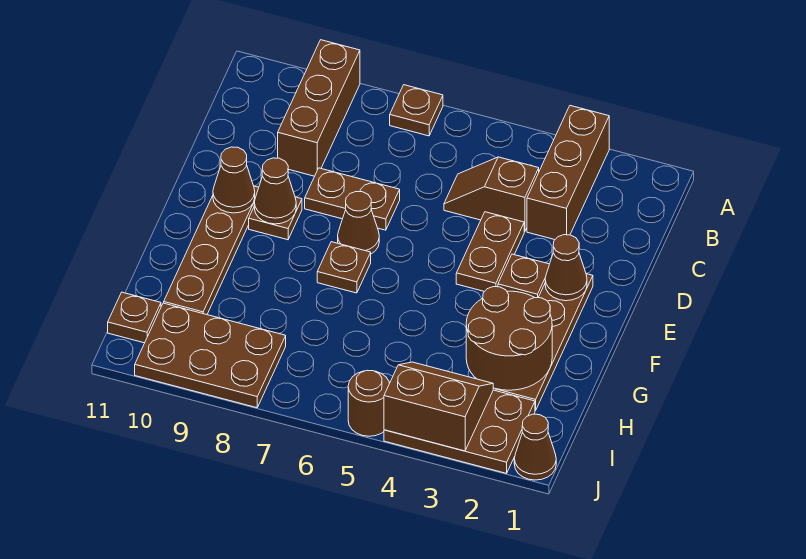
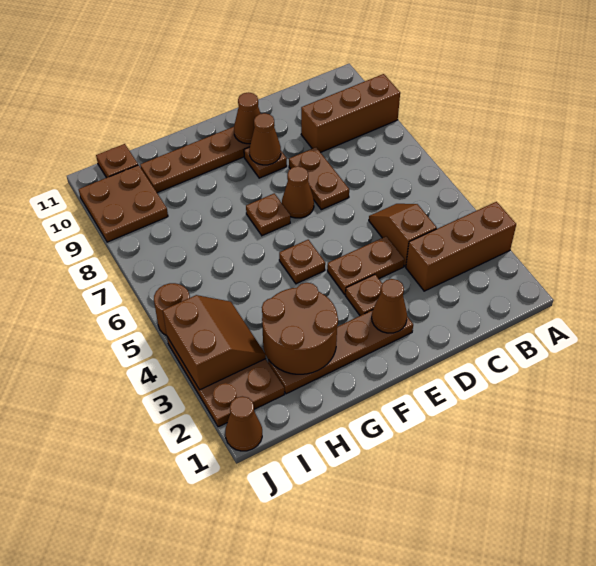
brown 1x1 plate [390,85,443,136] -> brown 1x1 plate moved to [279,240,325,284]
brown 2x3 plate [135,303,286,408] -> brown 2x2 plate [79,165,168,242]

